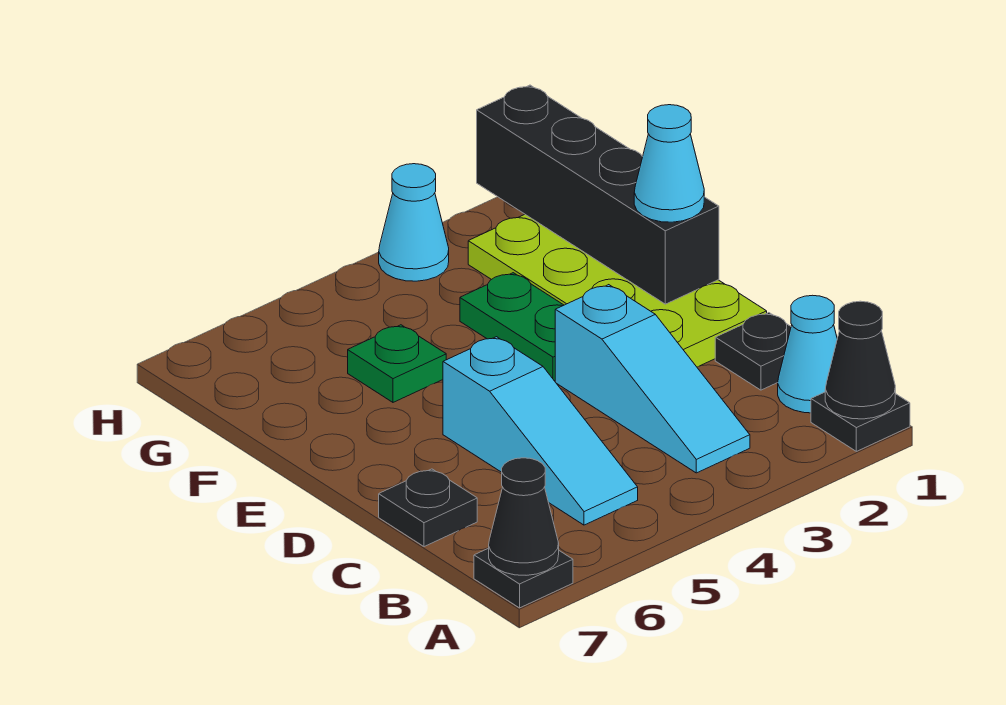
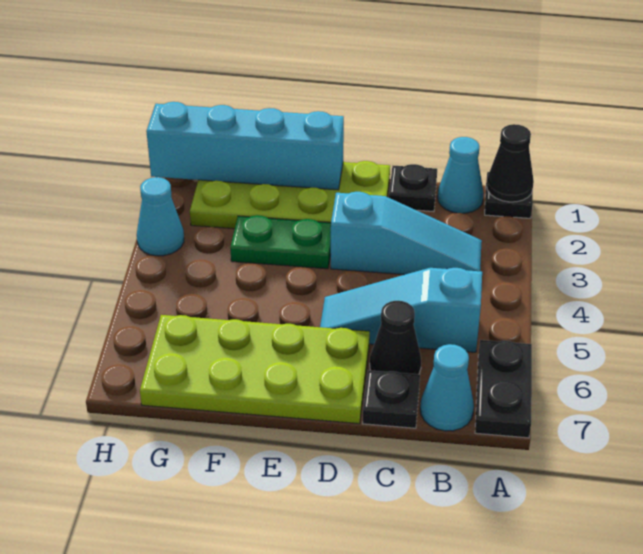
black 1x1 plate [474,548,573,608] -> black 1x2 plate [475,340,532,438]
black 1x1 cone [489,458,559,575] -> black 1x1 cone moved to [370,301,421,374]
cyan 1x3 slope [443,337,638,525] -> cyan 1x3 slope turned to [320,268,482,352]
none -> lime 2x4 plate [140,315,370,424]
black 1x4 brick [477,85,719,304] -> cyan 1x4 brick [146,102,344,190]
cyan 1x1 cone [634,105,704,222] -> cyan 1x1 cone moved to [420,344,474,431]
green 1x1 plate [348,325,446,402] -> none

